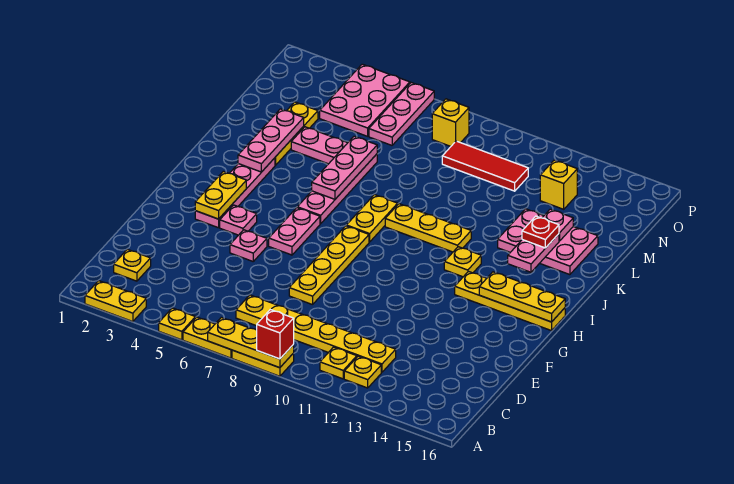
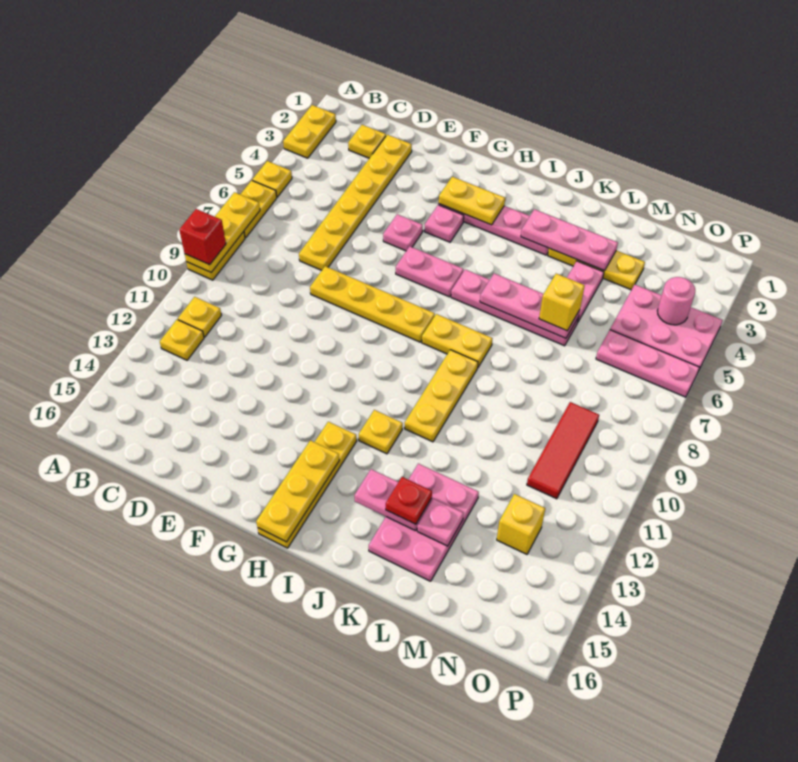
yellow 1x6 plate [236,295,396,372] -> yellow 1x6 plate moved to [299,135,412,270]
none -> pink 1x1 round brick [657,277,695,325]
yellow 1x1 brick [432,99,469,146] -> yellow 1x1 brick moved to [539,274,585,331]

